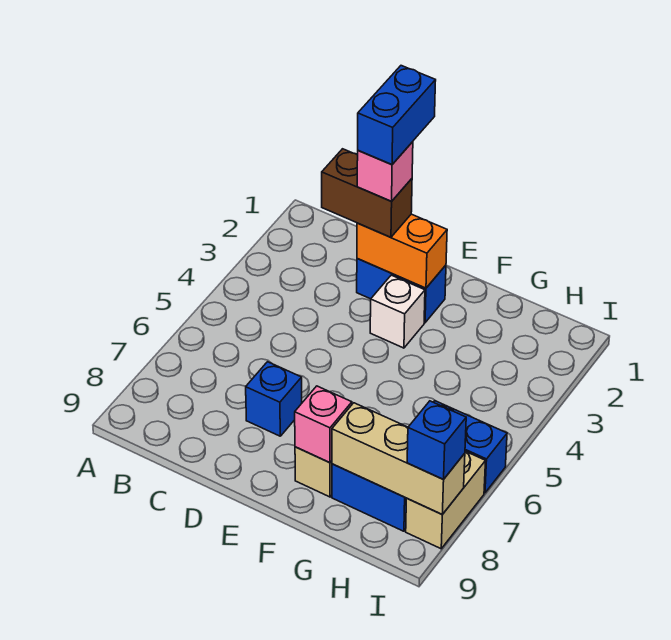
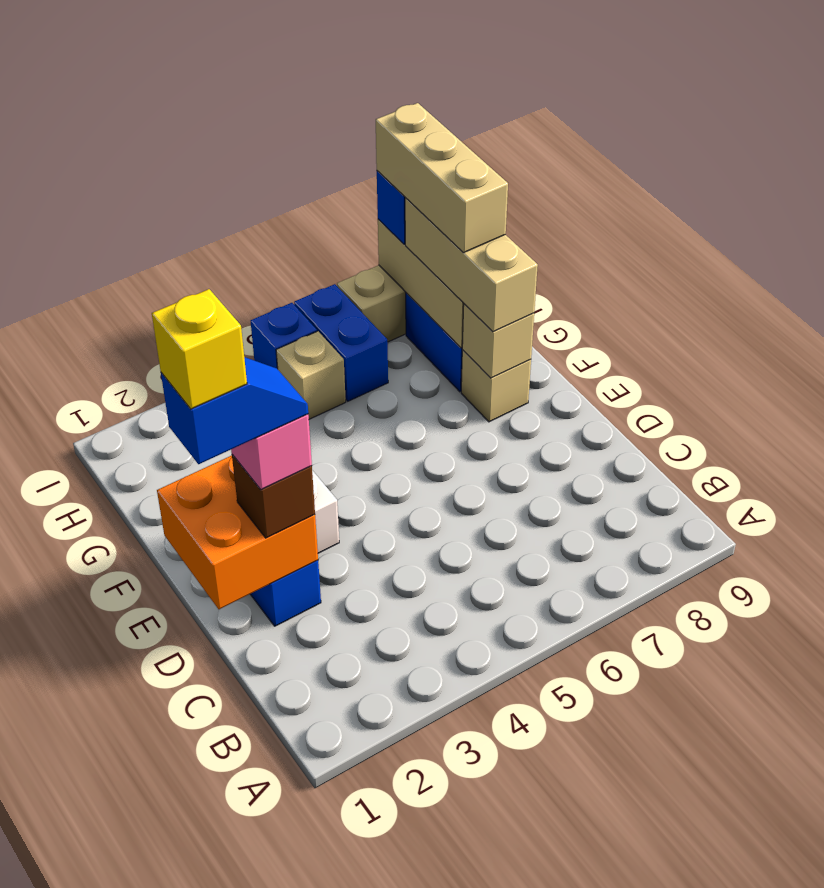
brown 1x2 brick [322,149,412,237] -> brown 1x1 brick [232,455,315,538]
blue 1x2 brick [358,66,436,165] -> blue 1x2 slope [161,357,308,464]
none -> yellow 1x1 brick [152,289,247,409]
orange 1x2 brick [357,214,447,288] -> orange 2x2 brick [157,455,318,609]
blue 1x1 brick [246,362,302,436] -> blue 1x1 brick moved to [251,303,317,369]
pink 1x1 brick [295,386,352,463] -> tan 1x1 brick [462,304,534,378]
none -> tan 1x3 brick [405,198,538,332]
none -> tan 1x3 brick [376,103,508,253]
none -> tan 1x1 brick [276,331,346,419]

